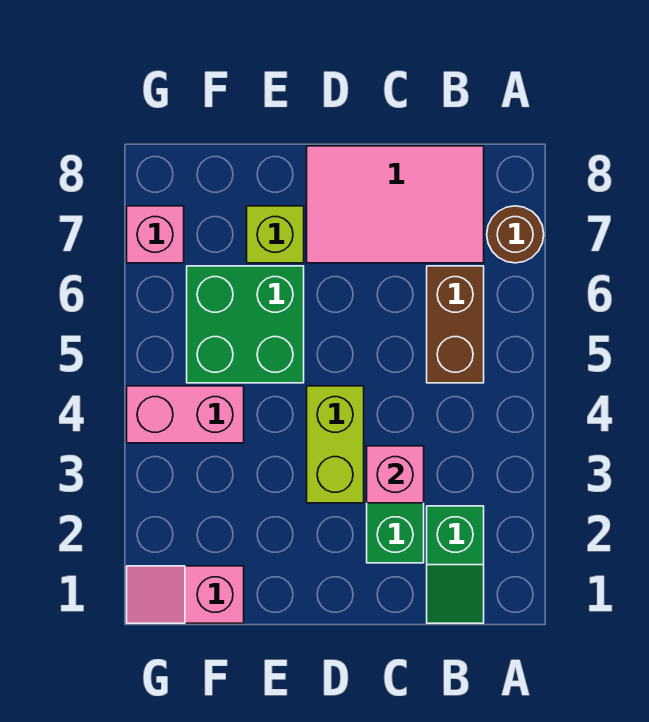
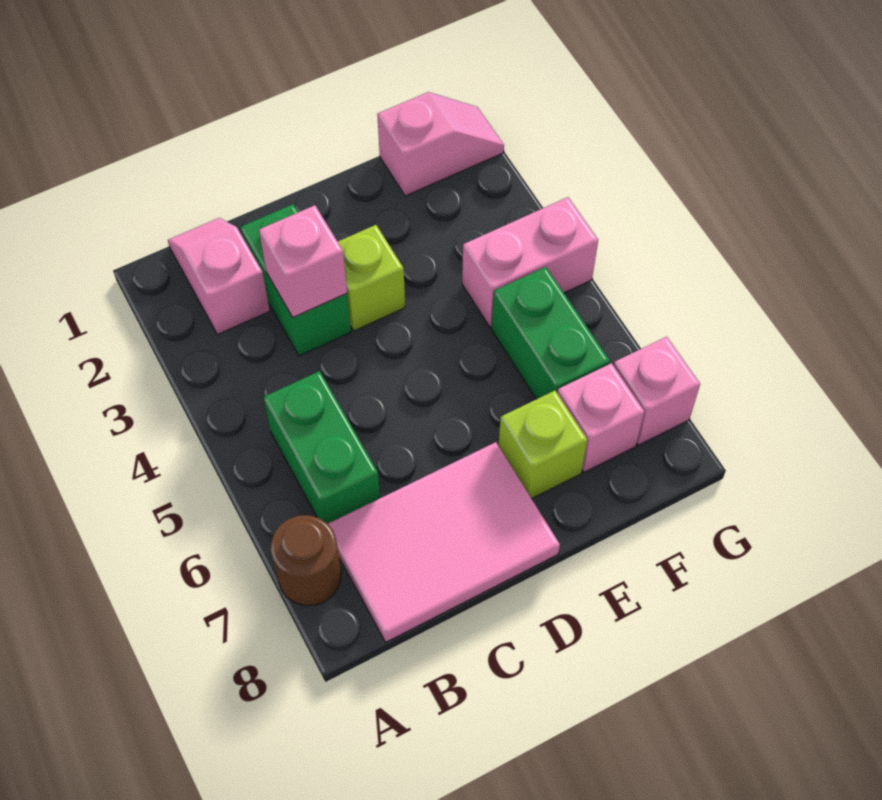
green 1x2 slope [427,506,484,623] -> pink 1x2 slope [168,218,270,334]
brown 1x2 brick [427,266,484,383] -> green 1x2 brick [263,371,380,524]
lime 1x2 brick [307,386,364,503] -> lime 1x1 brick [338,225,405,331]
green 2x2 brick [187,266,304,383] -> green 1x2 brick [491,267,610,399]
none -> pink 1x1 brick [557,363,644,472]

